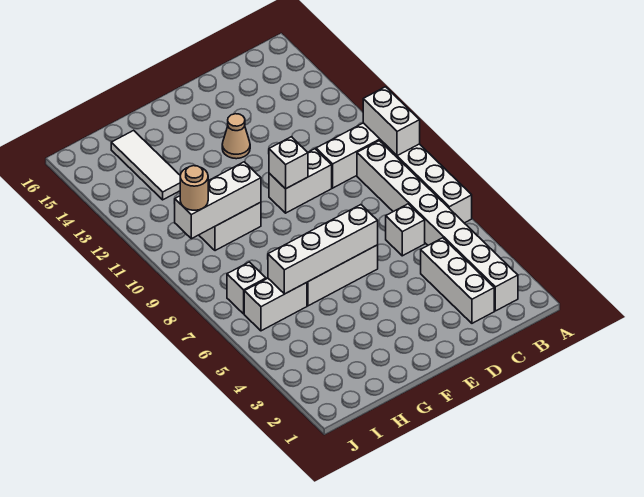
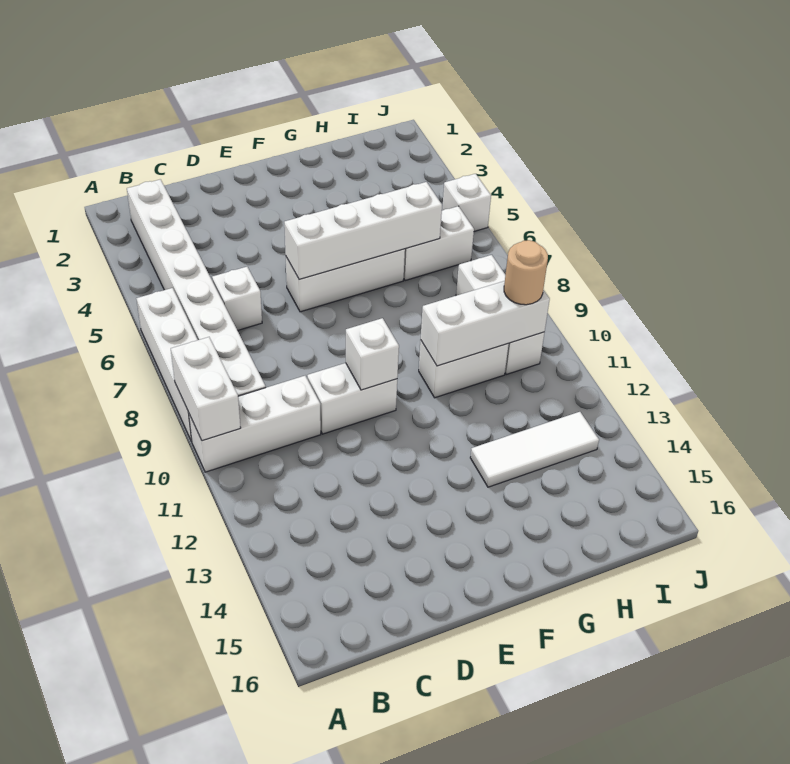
white 1x3 brick [421,238,494,323] -> white 1x3 brick moved to [456,255,545,374]
tan 1x1 cone [222,114,250,159] -> none
white 1x3 tile [111,130,180,200] -> white 1x3 tile turned to [470,412,599,487]
white 1x1 brick [227,262,266,314] -> white 1x1 brick moved to [442,174,491,231]

